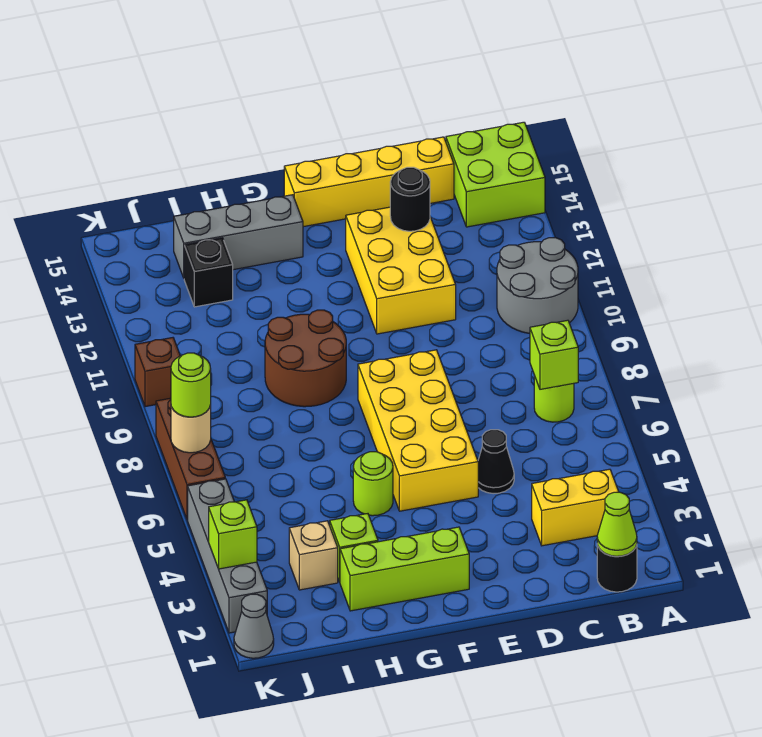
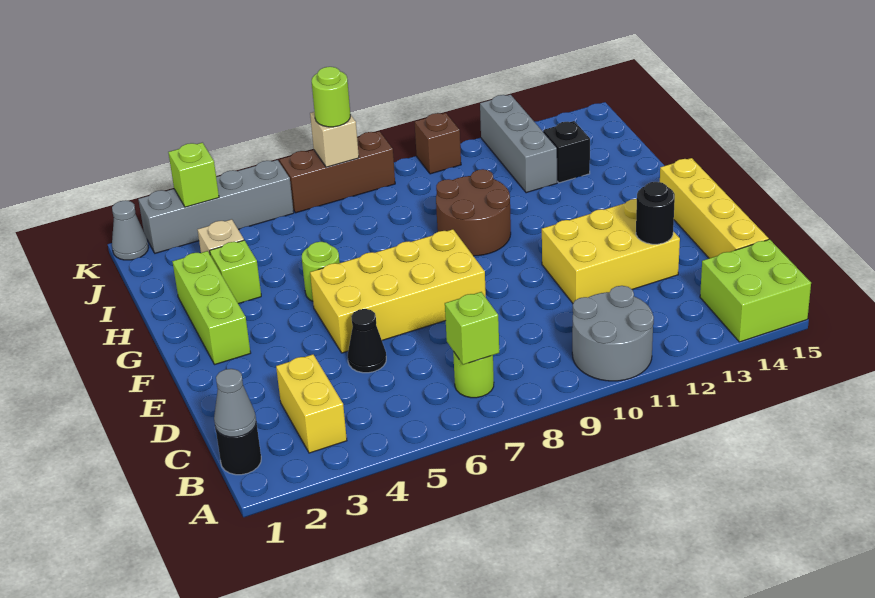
lime 1x1 cone [597,492,637,556] -> grey 1x1 cone [214,369,256,437]
grey 1x3 brick [174,195,303,278] -> grey 1x3 brick moved to [480,95,557,193]
tan 1x1 round brick [171,405,211,453] -> tan 1x1 brick [310,112,359,167]

